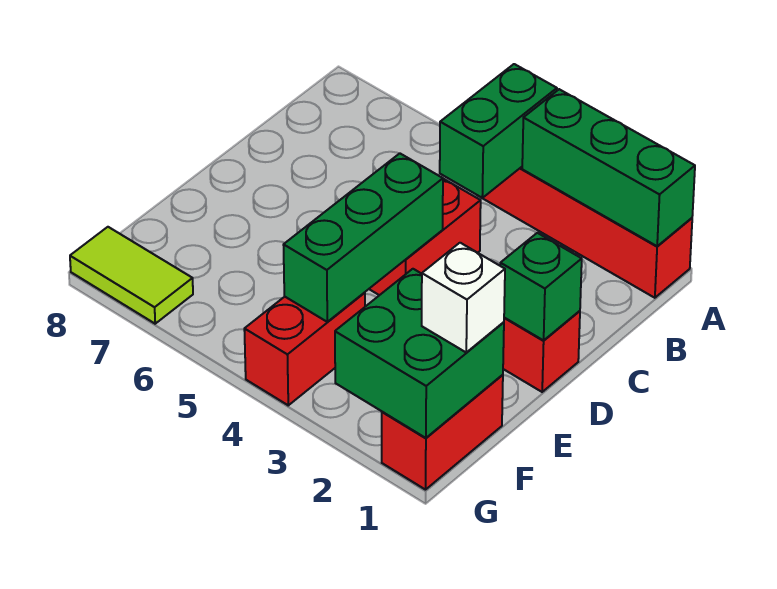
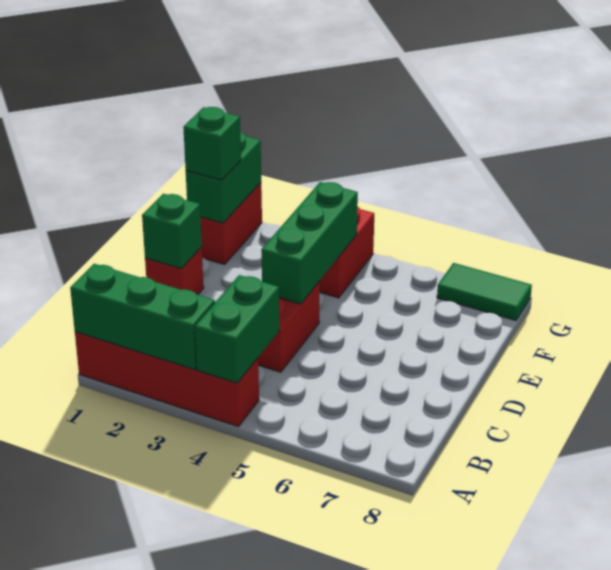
green 2x2 brick [335,269,504,438] -> green 1x2 brick [186,132,261,223]
white 1x1 brick [422,243,505,352] -> green 1x1 brick [183,107,241,180]
lime 1x2 tile [70,227,193,324] -> green 1x2 tile [437,263,532,320]

